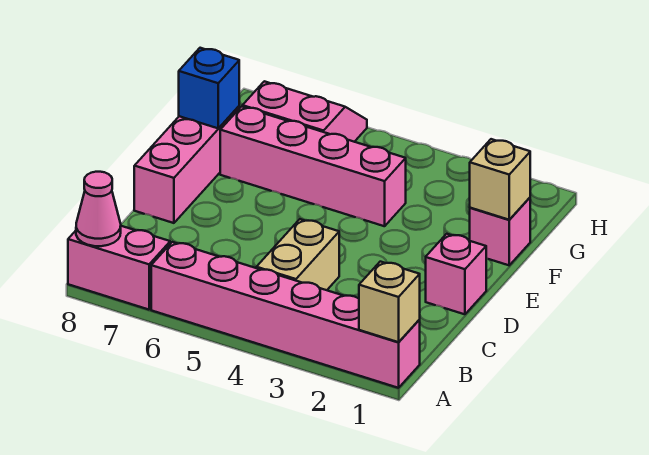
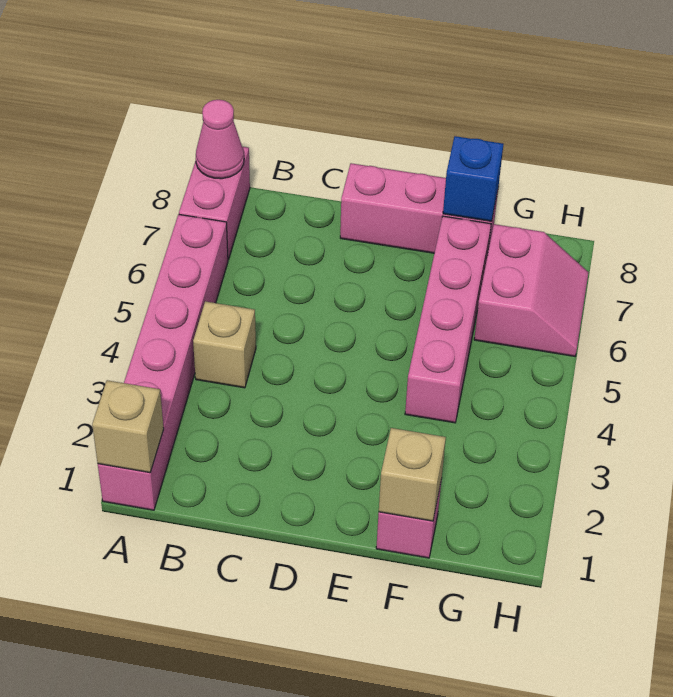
tan 1x2 brick [256,219,339,290] -> tan 1x1 brick [193,301,256,388]
pink 1x1 brick [426,234,486,314] -> none

